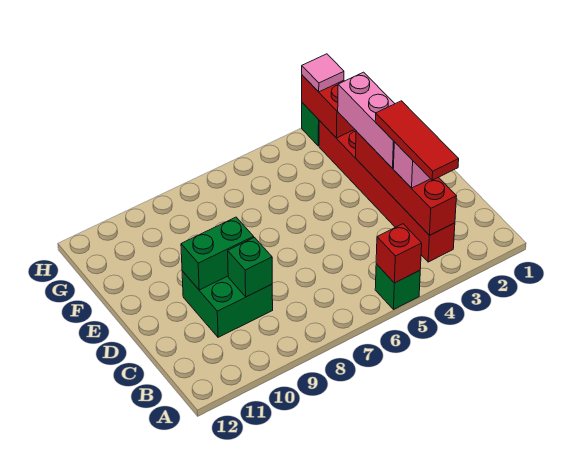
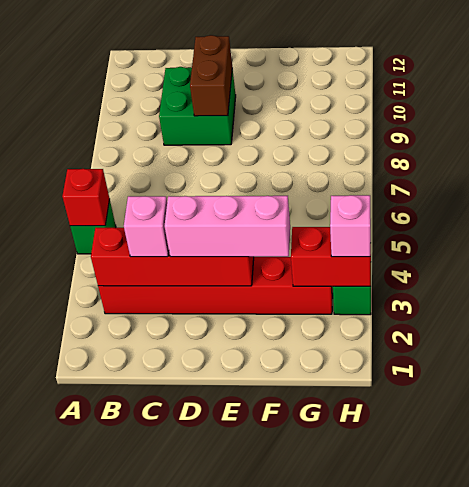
red 1x3 tile [375,101,459,180] -> none
green 1x1 brick [228,238,272,297] -> none
green 1x2 brick [181,217,254,290] -> brown 1x2 brick [190,35,232,116]
pink 1x1 tile [302,54,344,92] -> pink 1x1 brick [330,195,371,257]

